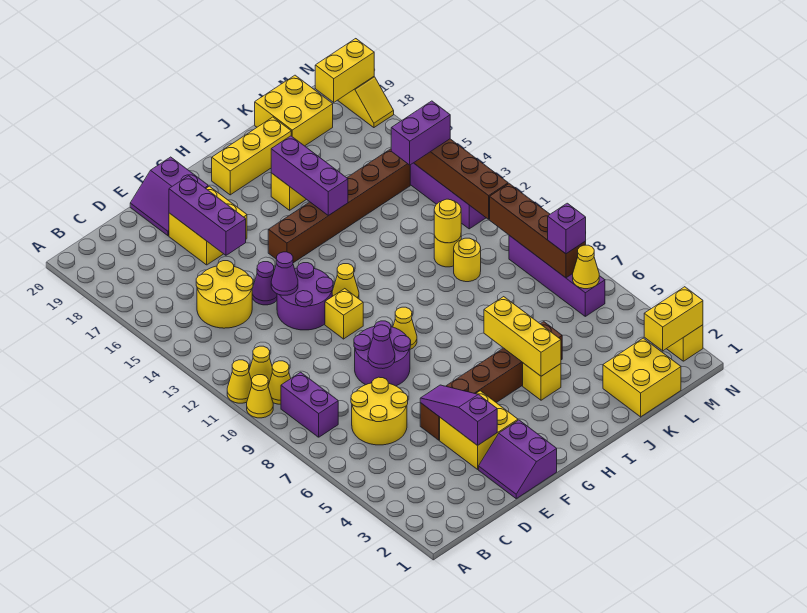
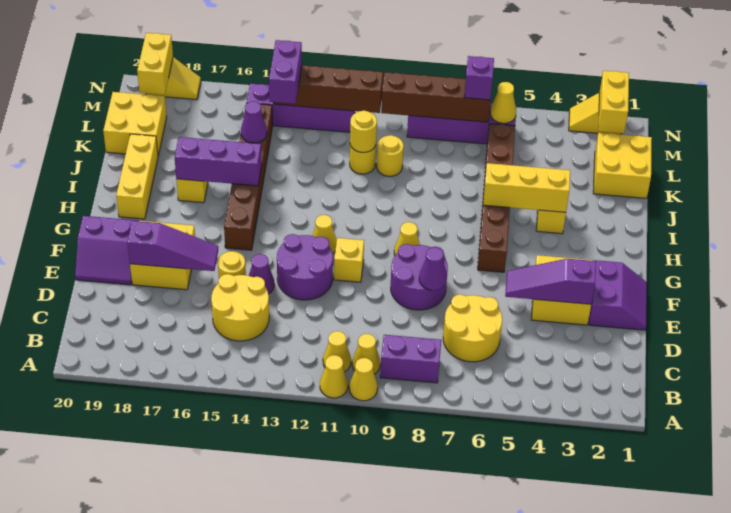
purple 2x2 slope [479,420,557,499] -> purple 2x2 slope turned to [589,260,647,330]
brown 1x6 brick [420,322,562,440] -> brown 1x6 brick moved to [478,124,515,272]
purple 1x1 cone [271,252,298,295] -> purple 1x1 cone moved to [241,101,267,143]
none -> yellow 1x1 round brick [218,251,246,278]
purple 1x3 brick [169,176,246,255] -> purple 1x3 slope [127,221,218,271]

